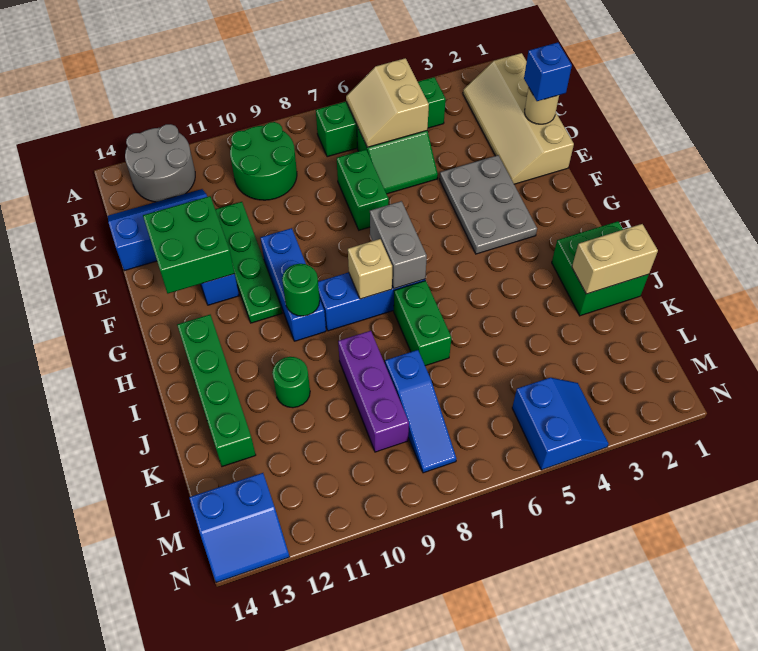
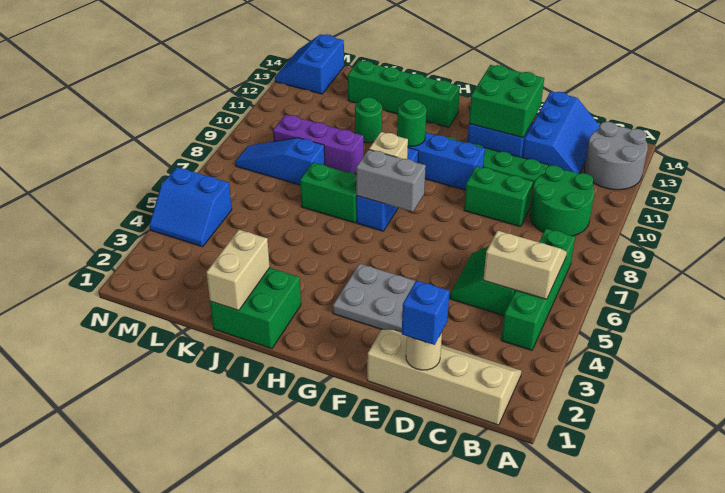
green 1x2 brick [337,150,389,230] -> green 1x2 brick moved to [464,166,533,227]

